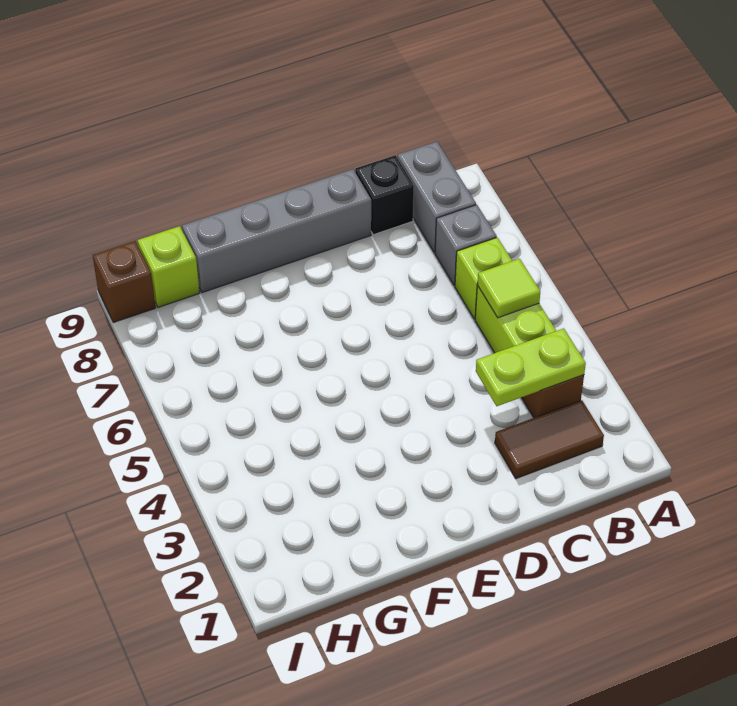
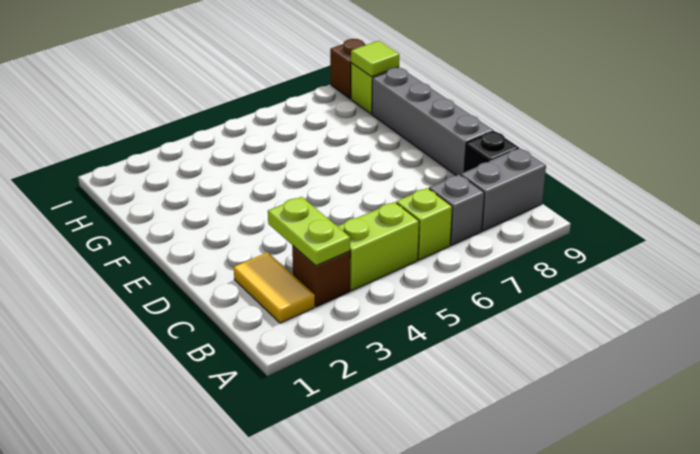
brown 1x2 tile [495,400,604,479] -> yellow 1x2 tile [234,252,315,323]
lime 1x1 tile [477,259,540,318] -> lime 1x1 tile moved to [351,41,399,77]

